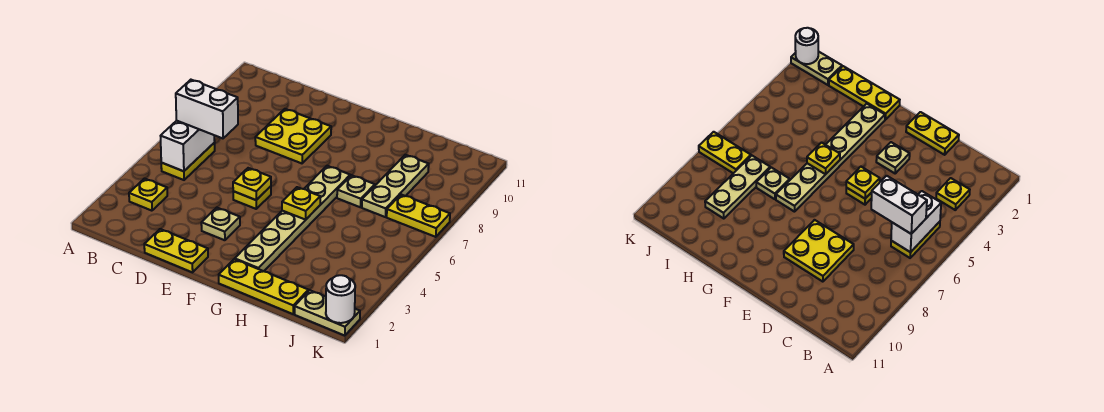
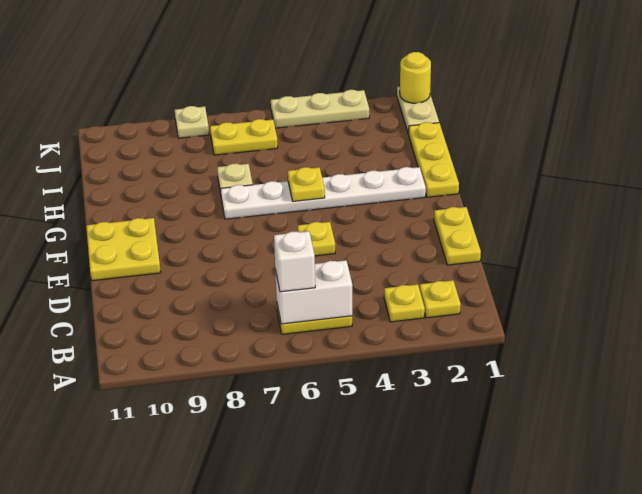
white 1x2 brick [176,80,238,138] -> white 1x1 brick [274,231,315,292]
yellow 2x2 plate [255,109,331,163] -> yellow 2x2 plate moved to [86,218,161,281]
tan 1x1 plate [201,208,240,240] -> tan 1x1 plate moved to [175,106,209,138]
yellow 1x1 plate [233,168,271,200] -> yellow 1x1 plate moved to [420,280,461,318]
tan 1x6 plate [235,166,350,271] -> white 1x6 plate [221,167,426,219]
tan 1x3 plate [362,155,429,217] -> tan 1x3 plate moved to [271,90,369,128]
yellow 1x2 plate [387,195,450,237] -> yellow 1x2 plate turned to [210,119,278,155]
white 1x1 round brick [326,275,355,323] -> yellow 1x1 round brick [400,52,431,103]

